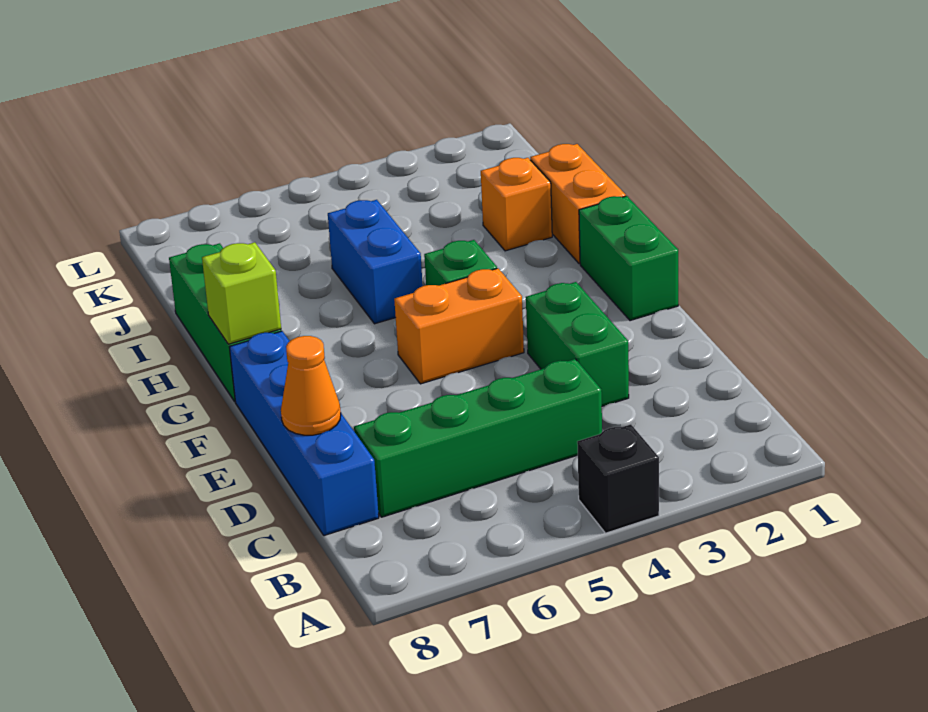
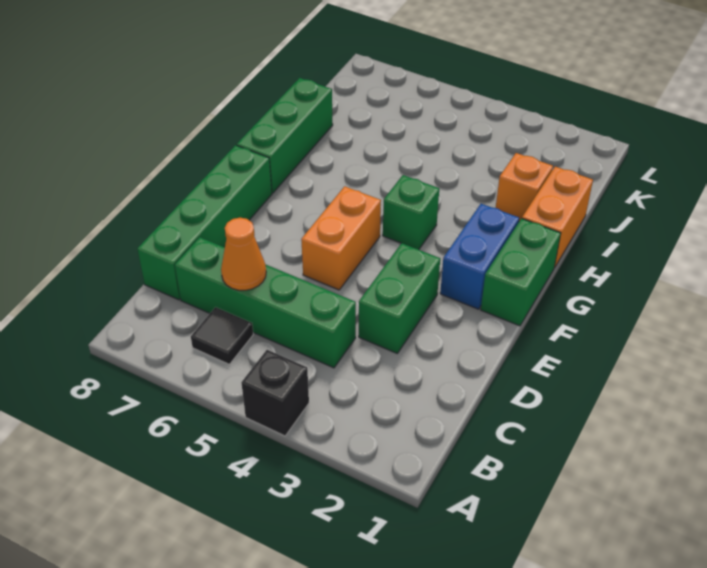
none -> black 1x1 tile [191,307,253,364]
blue 1x4 brick [230,331,379,536] -> green 1x4 brick [137,145,272,300]
orange 1x1 cone [281,336,341,435] -> orange 1x1 cone moved to [221,218,266,290]
orange 1x2 brick [394,268,524,384] -> orange 1x2 brick turned to [301,186,381,290]
lime 1x1 brick [202,242,281,344] -> none
blue 1x2 brick [328,200,423,324] -> blue 1x2 brick moved to [440,204,519,309]

